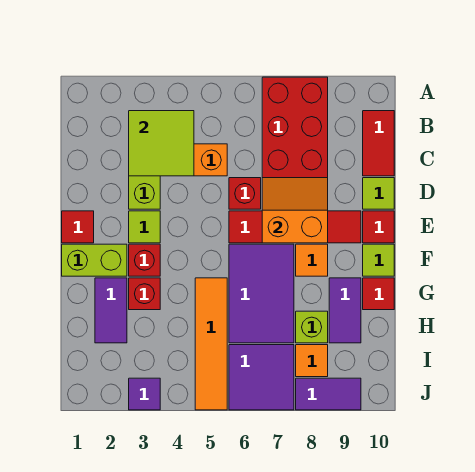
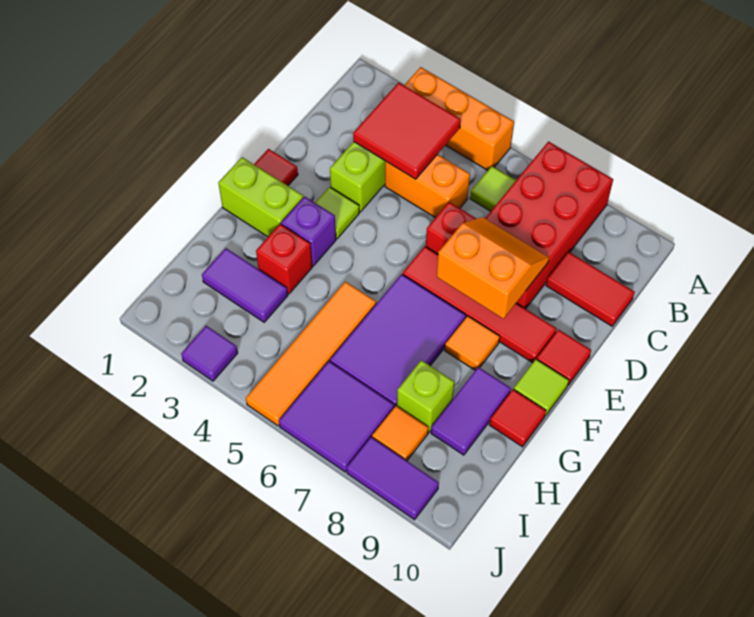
none -> orange 1x3 brick [404,67,514,170]
lime 2x2 tile [129,111,194,176] -> red 2x2 tile [353,83,461,179]
red 1x2 tile [363,111,394,176] -> red 1x2 tile turned to [546,252,635,326]
lime 1x1 tile [363,178,394,209] -> lime 1x1 tile moved to [470,166,516,211]
red 1x1 brick [129,244,160,276] -> purple 1x1 brick [281,196,336,266]
purple 1x2 tile [95,278,127,343] -> purple 1x2 tile turned to [202,248,288,322]

